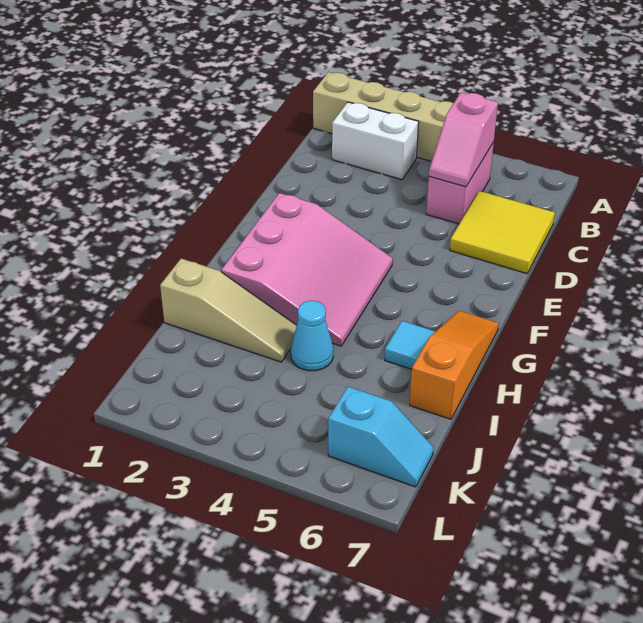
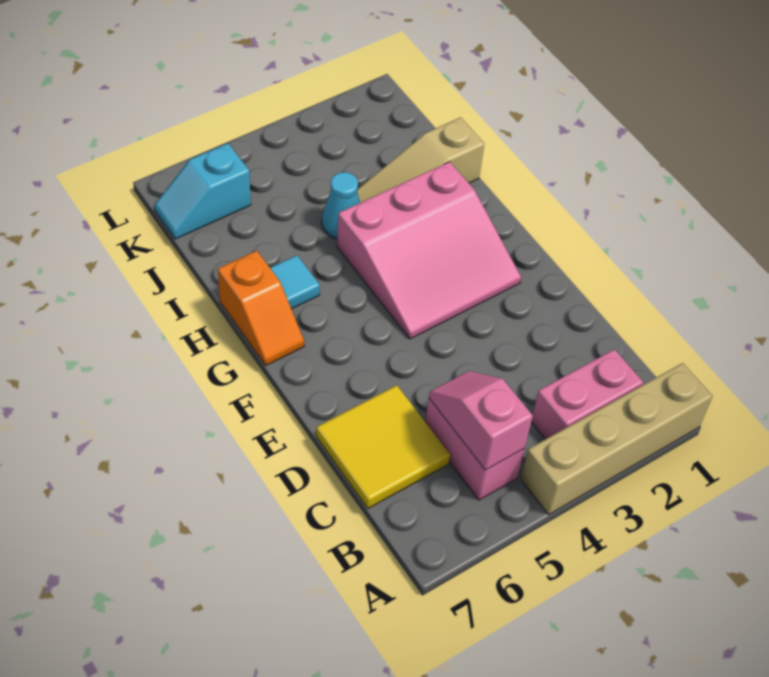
white 1x2 brick [332,102,419,180] -> pink 1x2 brick [532,349,643,439]
pink 3x3 slope [221,193,393,346] -> pink 3x3 slope turned to [337,162,521,339]
orange 1x3 slope [410,311,499,419] -> orange 1x2 slope [218,251,304,365]

